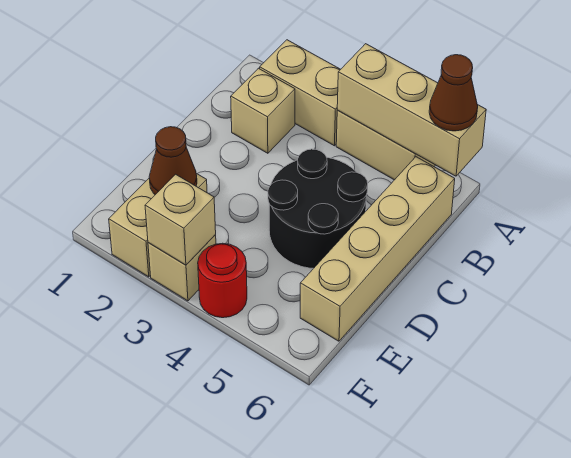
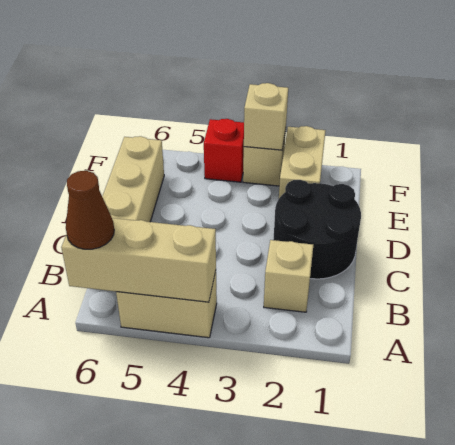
tan 1x2 brick [260,40,341,146] -> none
black 2x2 round brick [268,149,368,268] -> black 2x2 round brick moved to [273,180,361,279]
brown 1x1 cone [149,127,197,195] -> none
red 1x1 round brick [198,243,247,318] -> red 1x1 brick [204,119,244,182]

